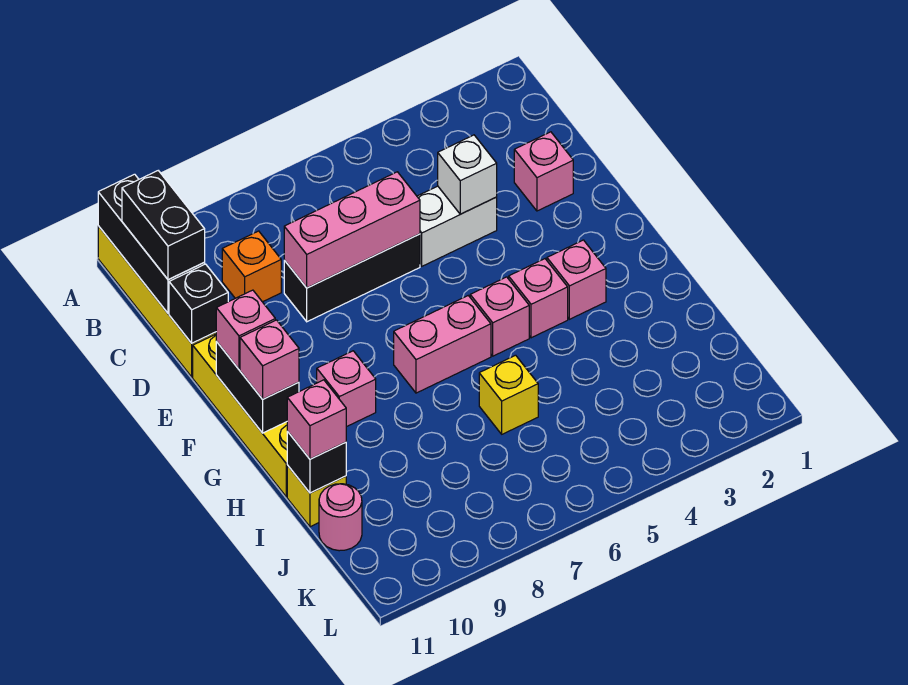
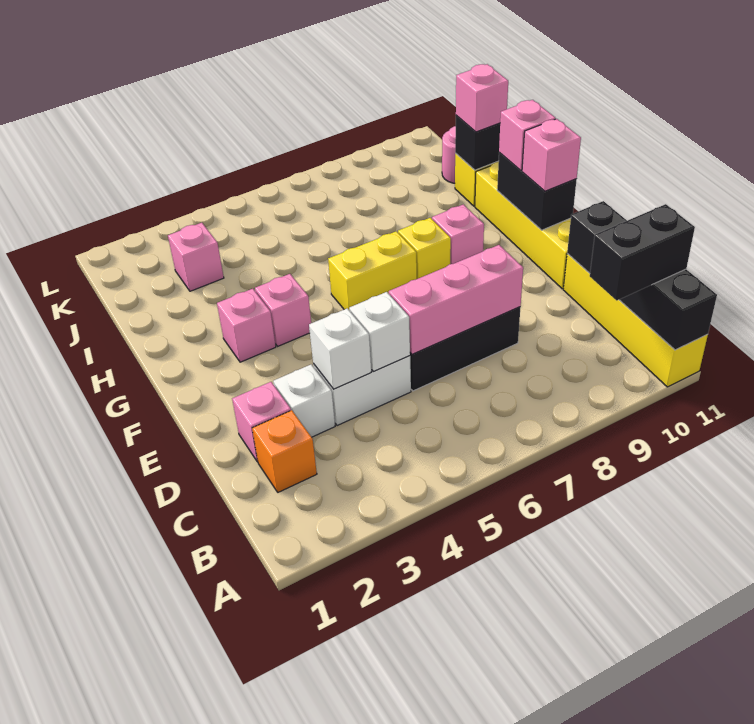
black 1x2 brick [122,171,205,280] -> black 1x2 brick turned to [590,204,695,300]
orange 1x1 brick [222,231,281,302] -> orange 1x1 brick moved to [252,410,317,492]
none -> white 1x1 brick [273,364,335,437]
none -> white 1x1 brick [349,292,410,371]
pink 1x1 brick [470,277,529,356] -> pink 1x1 brick moved to [168,223,224,291]
pink 1x2 brick [394,296,491,393] -> yellow 1x2 brick [328,231,417,310]
yellow 1x1 brick [479,355,538,434] -> yellow 1x1 brick moved to [398,218,451,279]

